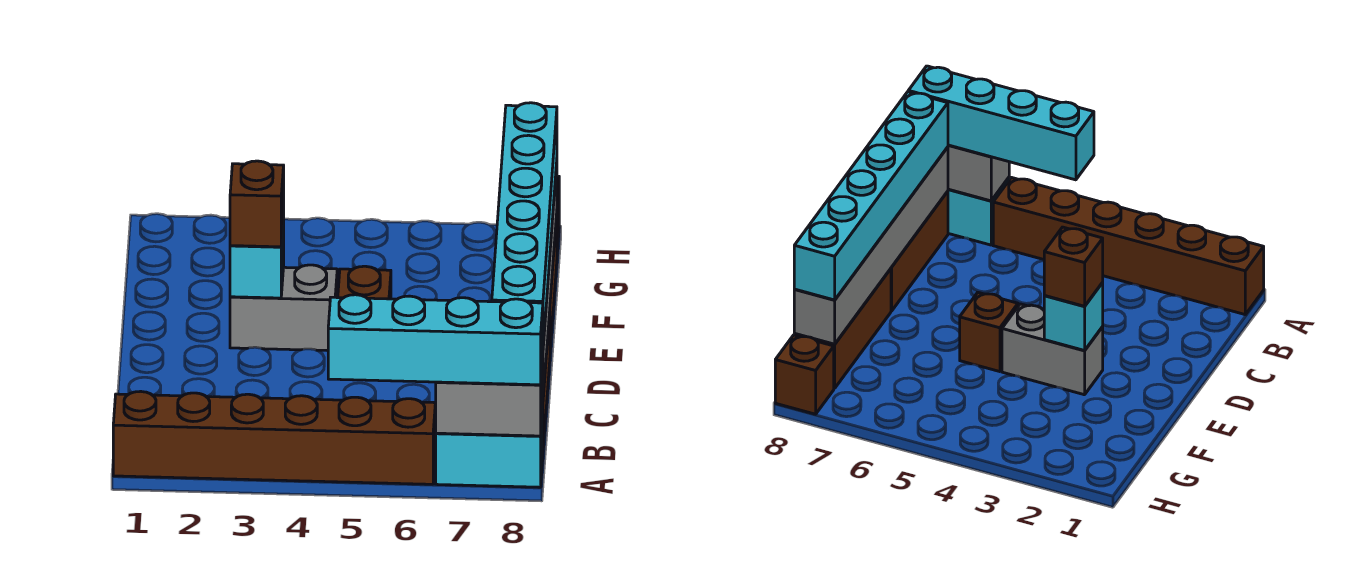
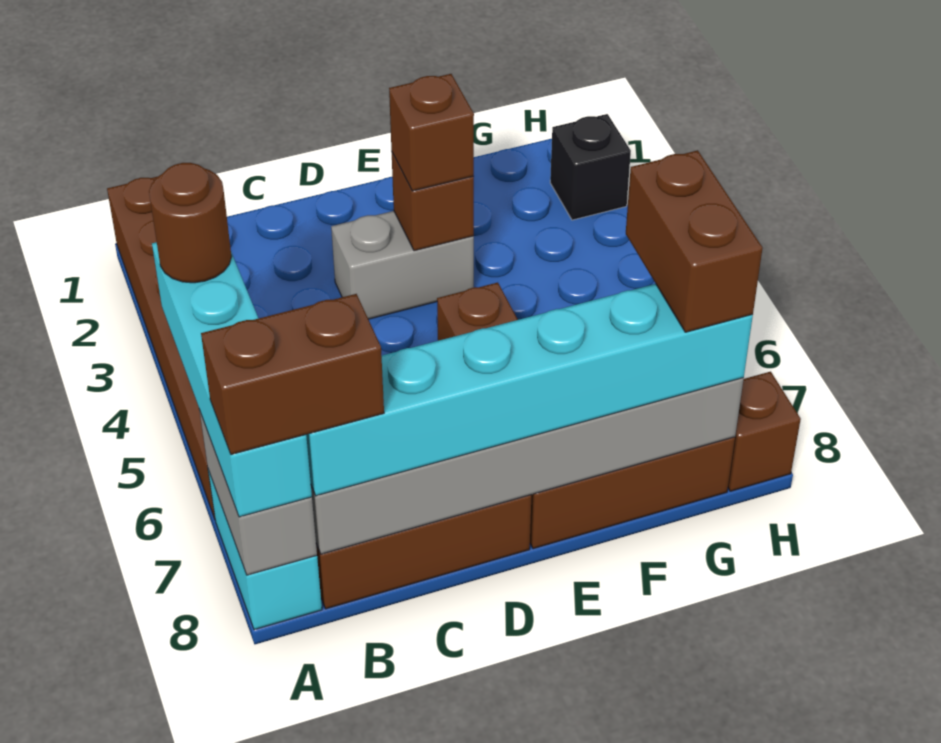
none -> brown 1x1 round brick [149,163,232,283]
none -> brown 1x2 brick [201,294,384,455]
grey 1x2 brick [230,265,337,351] -> grey 1x2 brick turned to [331,211,474,319]
cyan 1x1 brick [230,217,284,298] -> brown 1x1 brick [392,153,474,251]
none -> brown 1x2 brick [626,150,762,332]
none -> black 1x1 brick [550,114,631,220]

